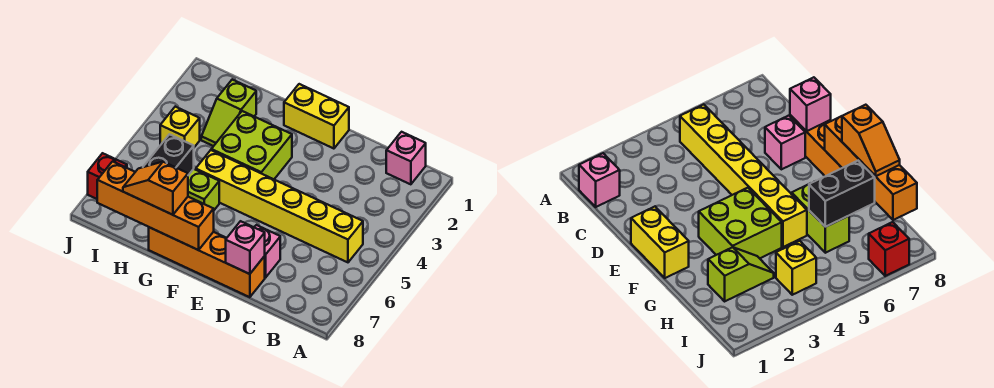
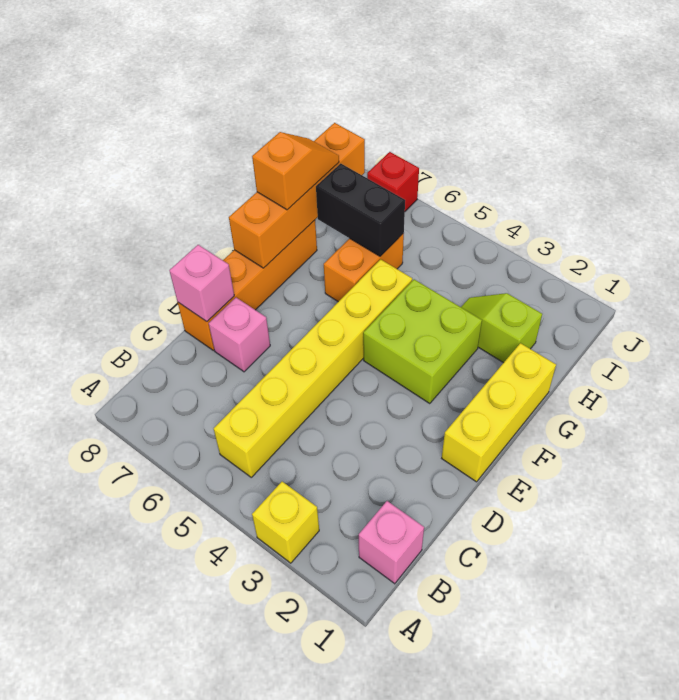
yellow 1x2 brick [284,84,349,149] -> yellow 1x3 brick [442,343,556,482]
lime 1x2 brick [188,169,219,210] -> orange 1x2 brick [324,233,404,302]
yellow 1x1 brick [160,107,200,147] -> yellow 1x1 brick moved to [252,482,319,563]

